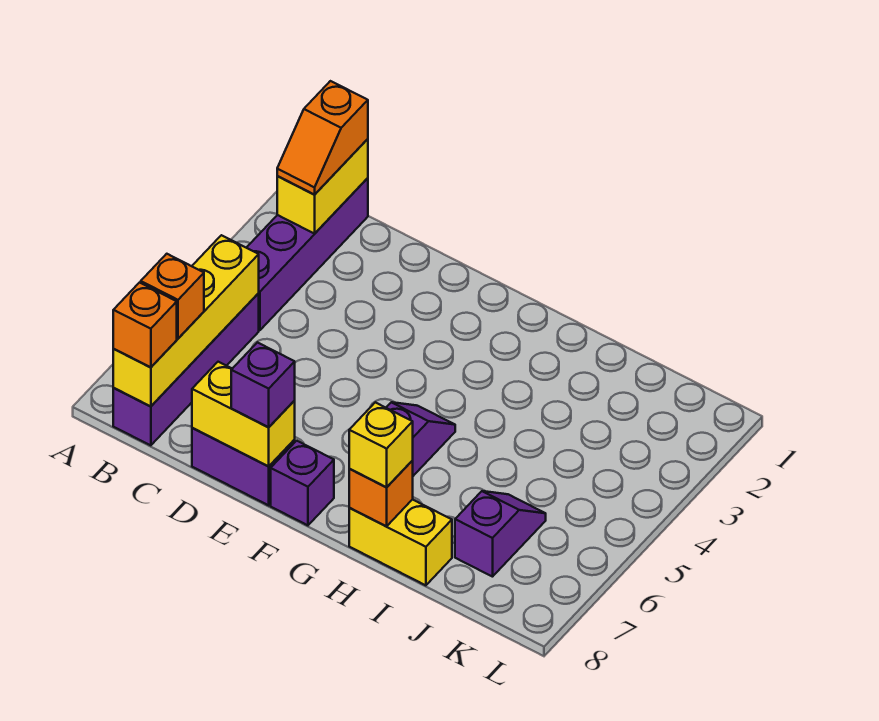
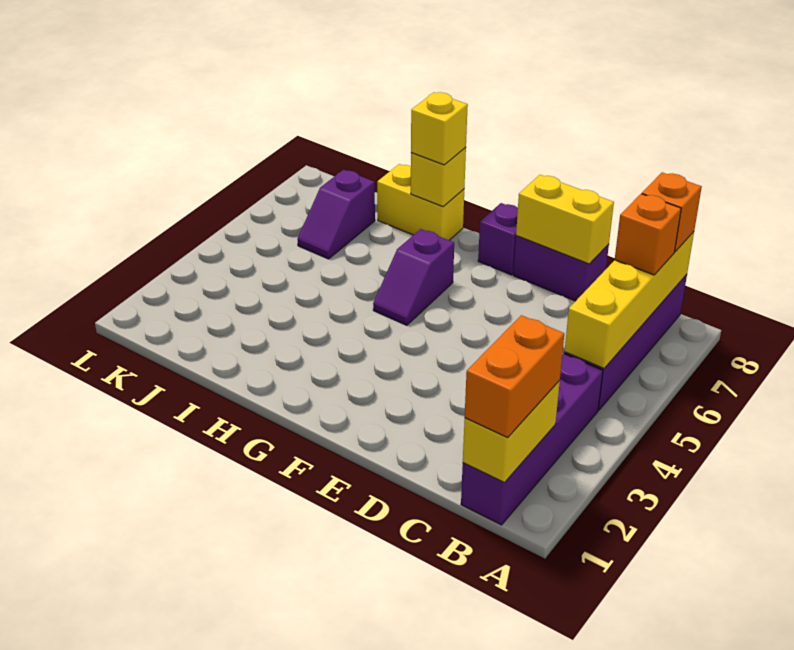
orange 1x2 slope [277,81,368,195] -> orange 1x2 brick [465,315,564,438]
purple 1x1 brick [231,342,295,427] -> none
orange 1x1 brick [349,461,413,526] -> yellow 1x1 brick [411,147,466,207]

